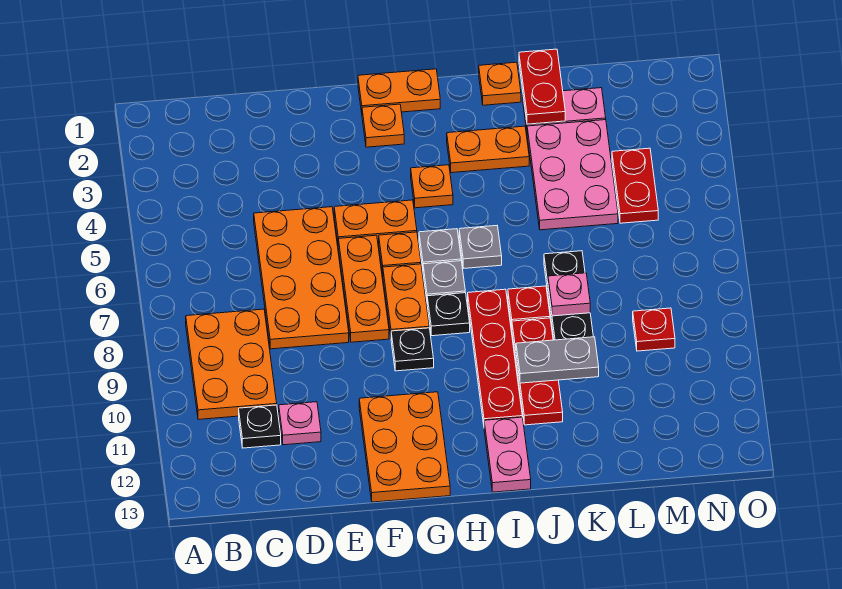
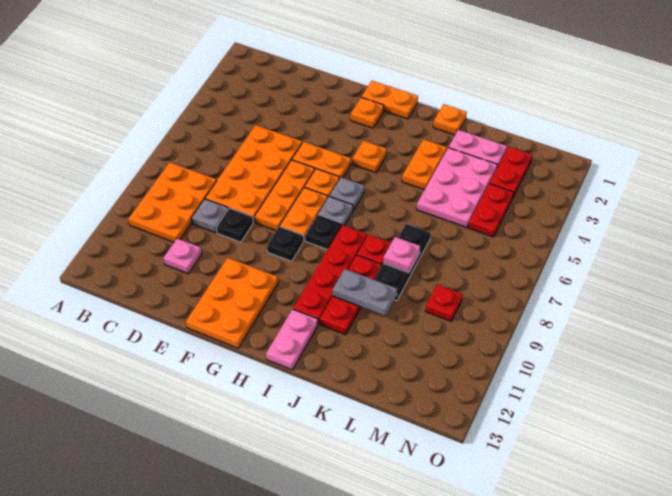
black 1x1 plate [239,405,281,448] -> black 1x1 plate moved to [216,208,253,242]
orange 1x2 plate [447,126,529,173] -> orange 1x2 plate turned to [402,139,447,190]
grey 1x1 plate [459,226,502,268] -> grey 1x1 plate moved to [192,199,228,233]
red 1x2 plate [519,49,565,124] -> red 1x2 plate moved to [489,147,532,197]

